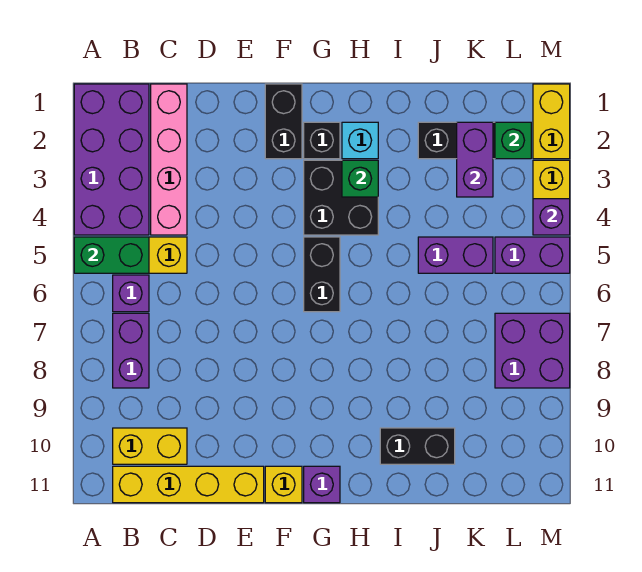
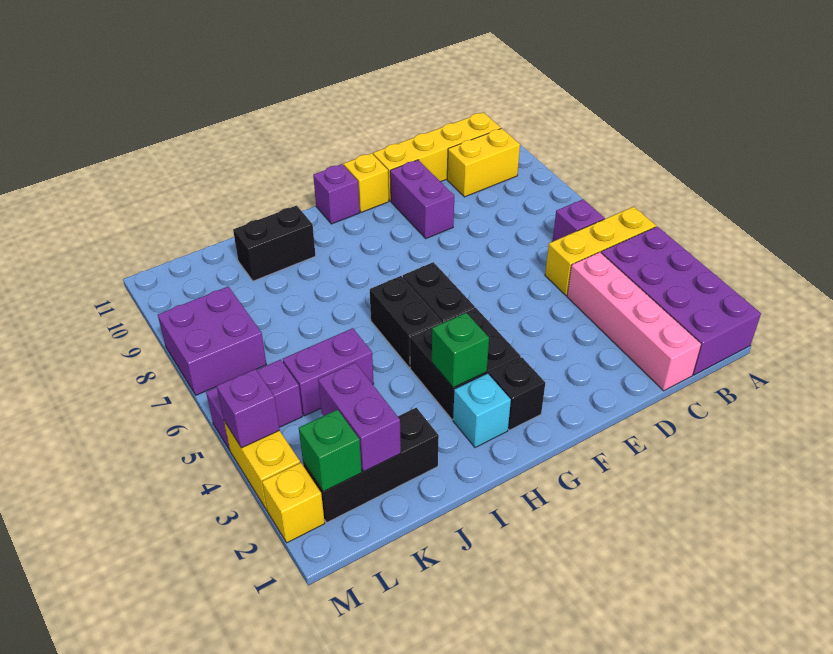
green 1x2 brick [74,237,149,273] -> none
purple 1x2 brick [113,313,149,388] -> purple 1x2 brick moved to [390,160,454,238]
black 1x2 brick [265,84,302,159] -> black 1x2 brick moved to [370,276,441,368]
yellow 1x2 brick [533,84,570,159] -> yellow 1x1 brick [262,463,325,543]

